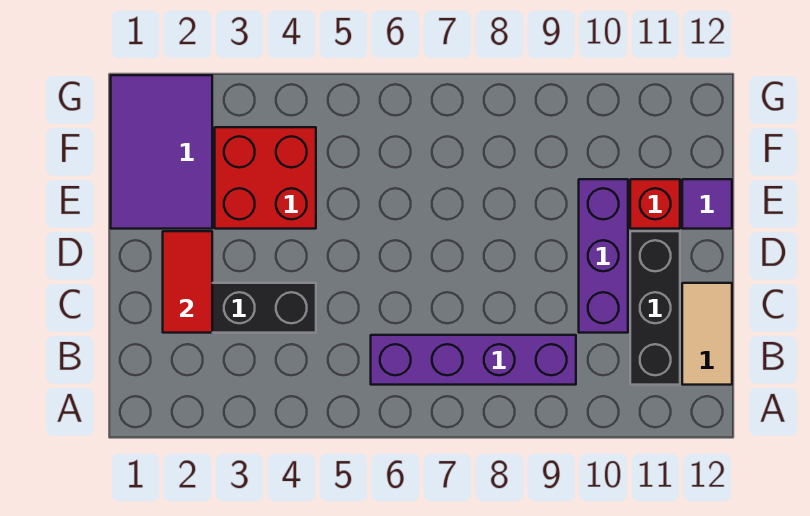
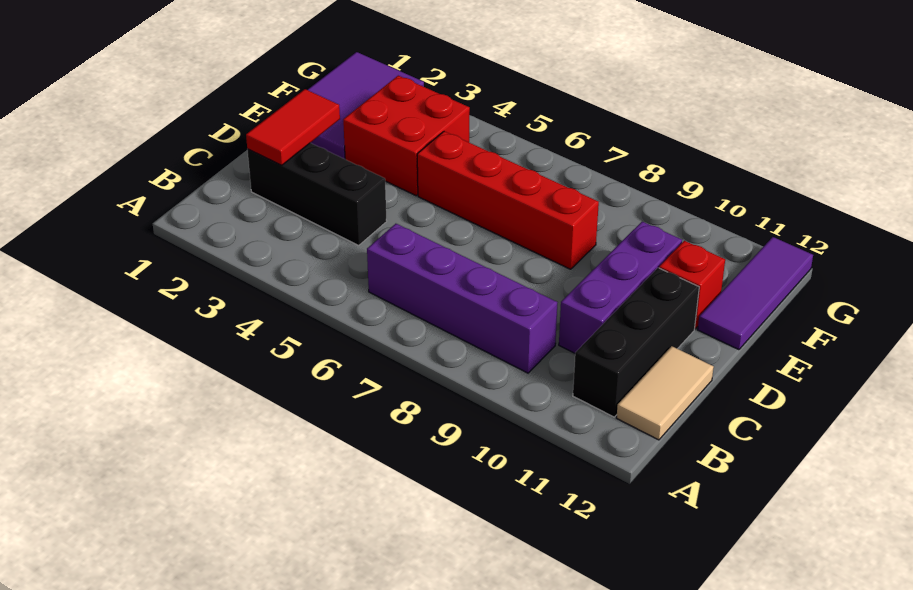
none -> red 1x4 brick [417,131,599,269]
purple 1x1 tile [682,179,732,229] -> purple 1x3 tile [698,237,813,350]

